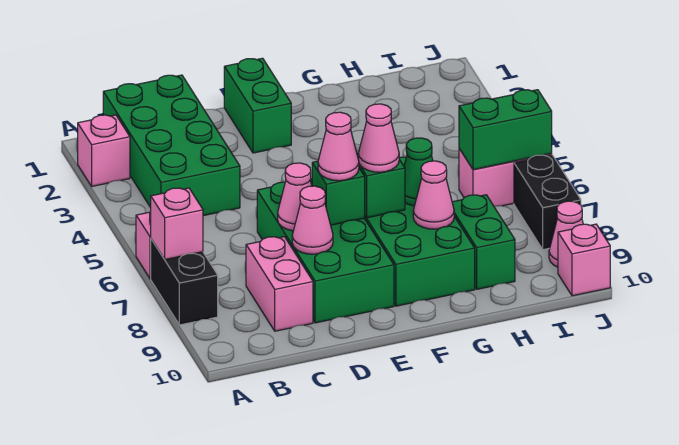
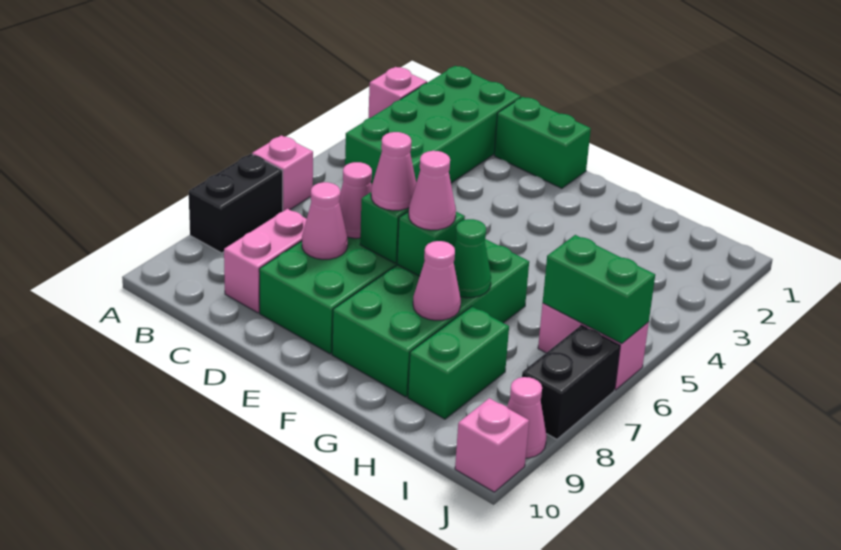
pink 1x1 brick [151,188,203,260] -> none
green 1x2 brick [224,58,291,153] -> green 1x2 brick turned to [494,97,591,188]

